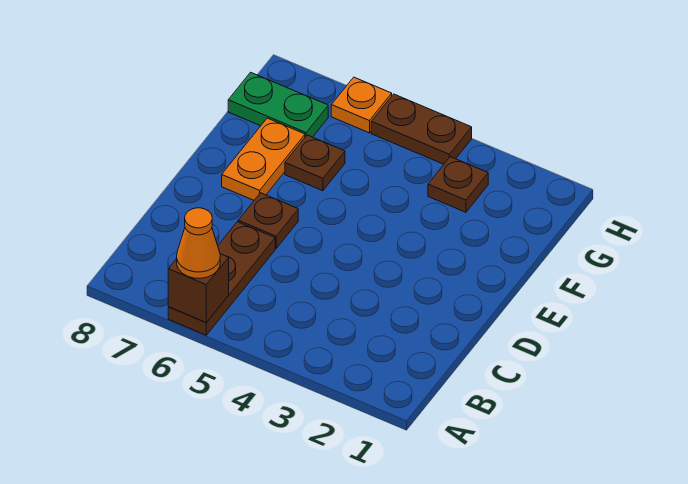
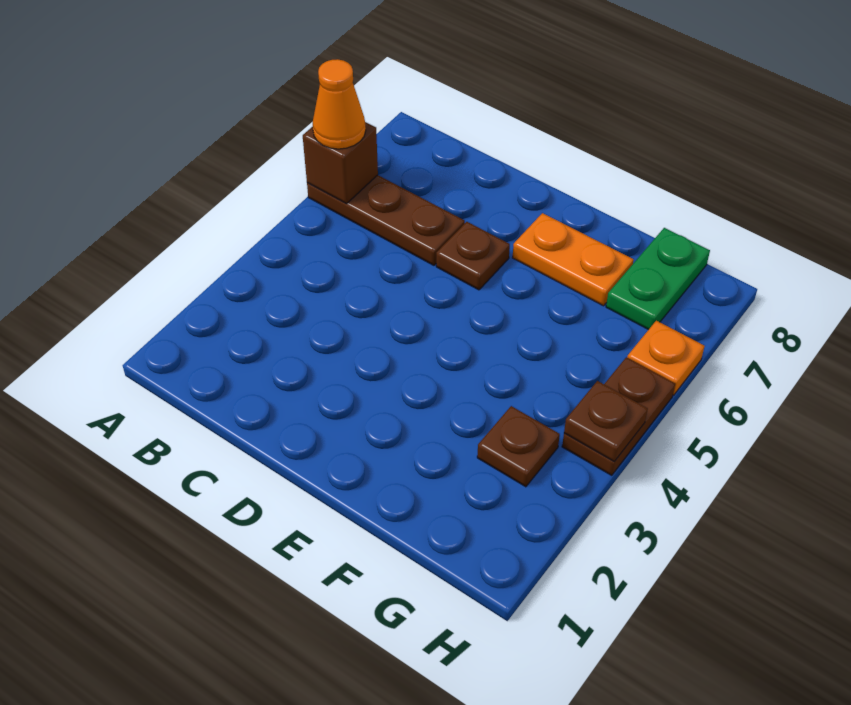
brown 1x1 plate [285,135,345,191] -> brown 1x1 plate moved to [564,381,648,461]

